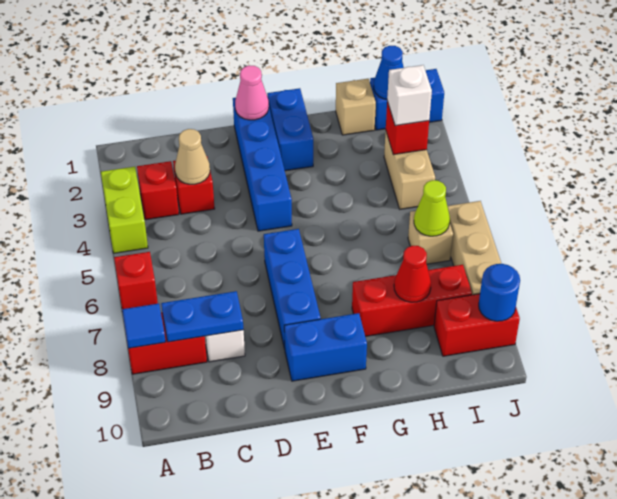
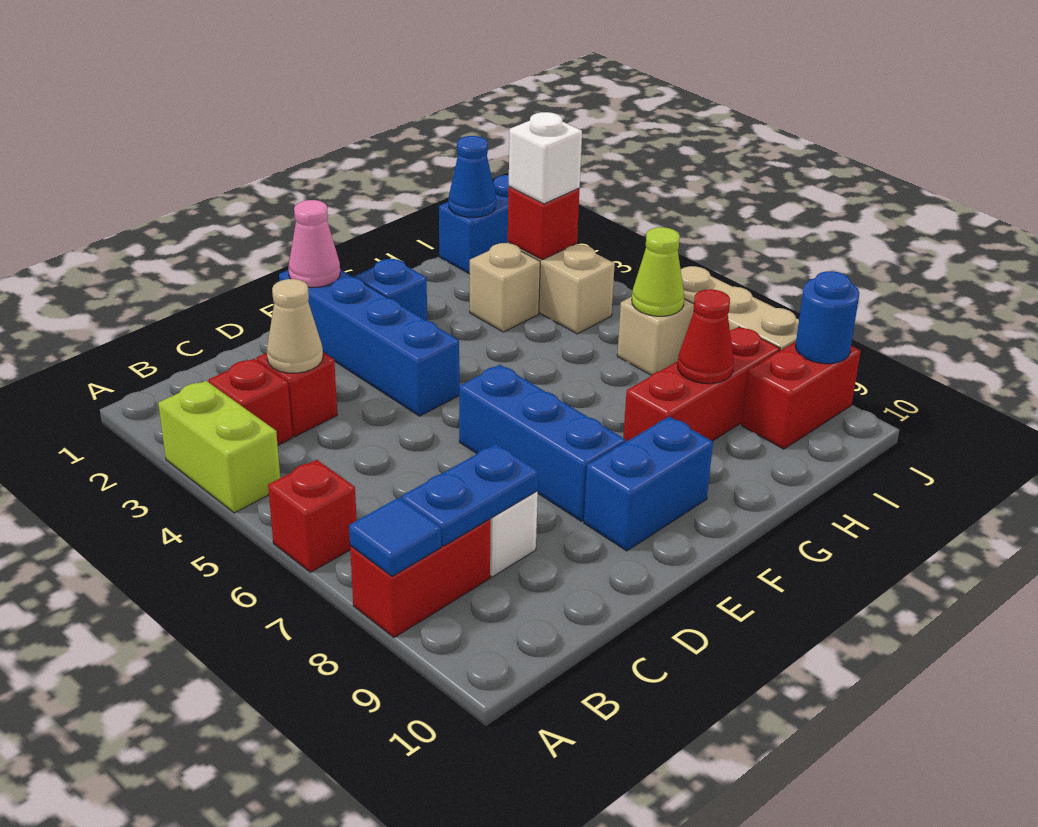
blue 1x2 brick [267,88,313,171] -> blue 1x1 brick [355,259,427,321]
tan 1x1 brick [336,79,376,135] -> tan 1x1 brick moved to [470,243,540,332]

